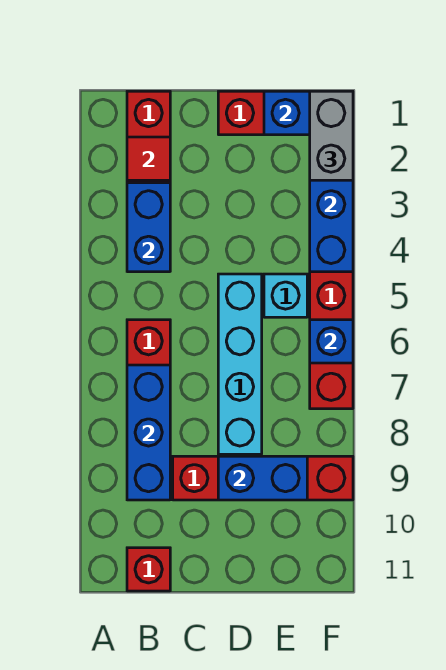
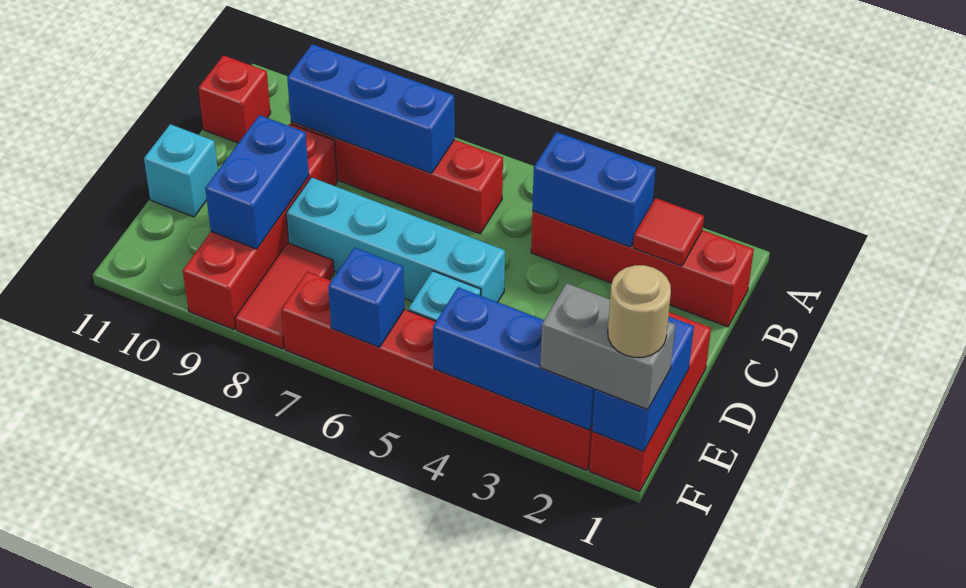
none -> cyan 1x1 brick [144,124,218,217]
none -> red 1x2 tile [235,243,334,349]
none -> tan 1x1 round brick [608,265,671,357]

